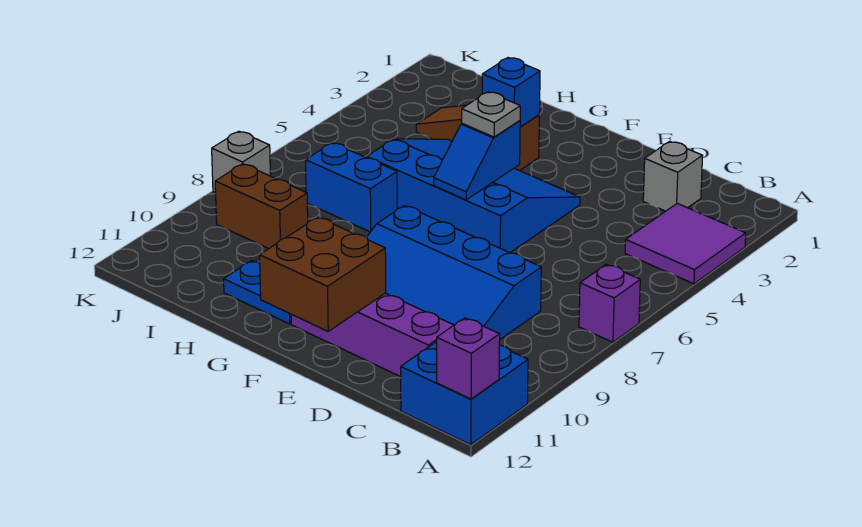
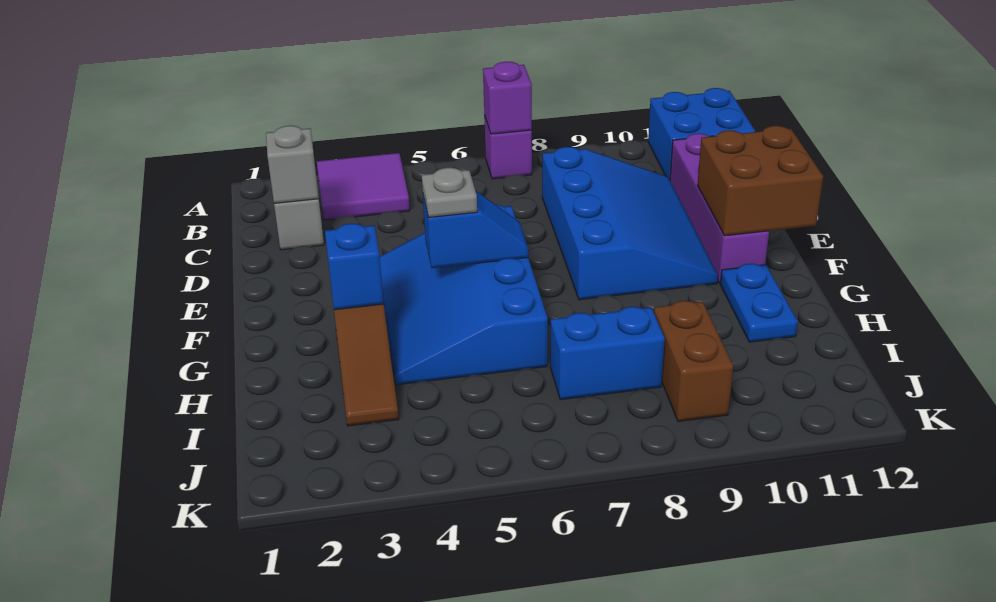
purple 1x1 brick [437,318,500,399] -> purple 1x1 brick moved to [483,62,532,134]
blue 1x2 brick [305,143,397,232] -> blue 1x2 brick turned to [550,307,665,400]
grey 1x1 brick [212,131,270,192] -> grey 1x1 brick moved to [266,126,319,203]

